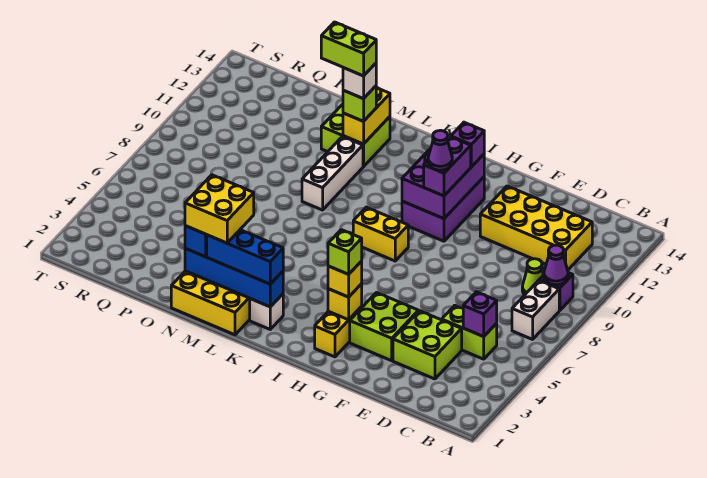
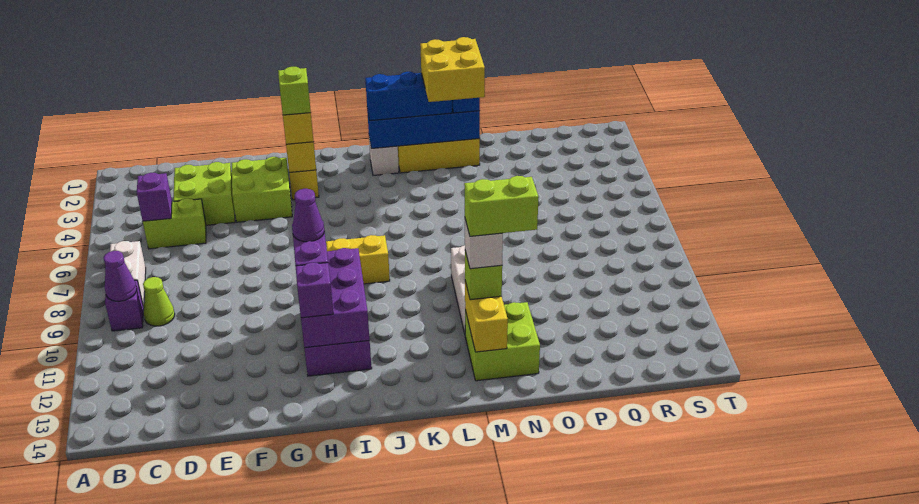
yellow 2x4 brick [480,186,592,270] -> none

